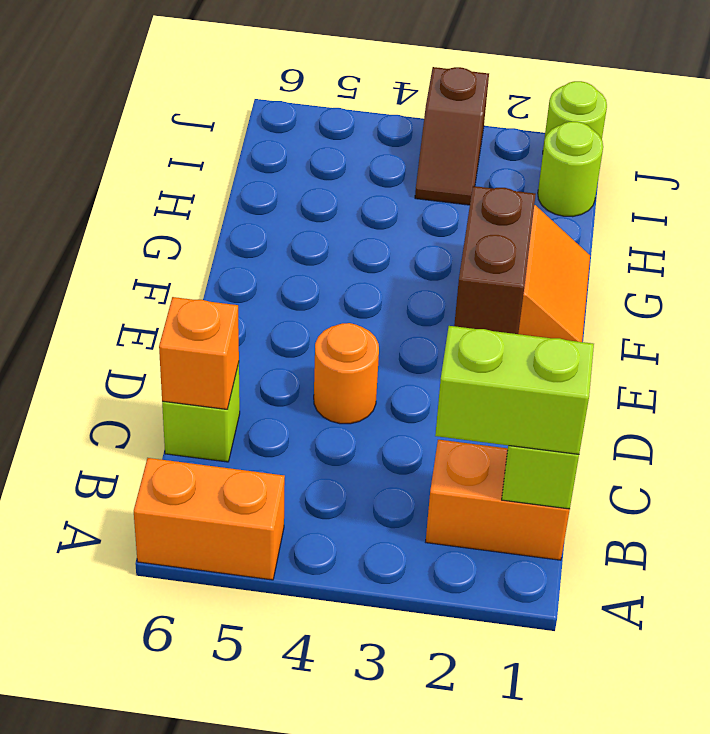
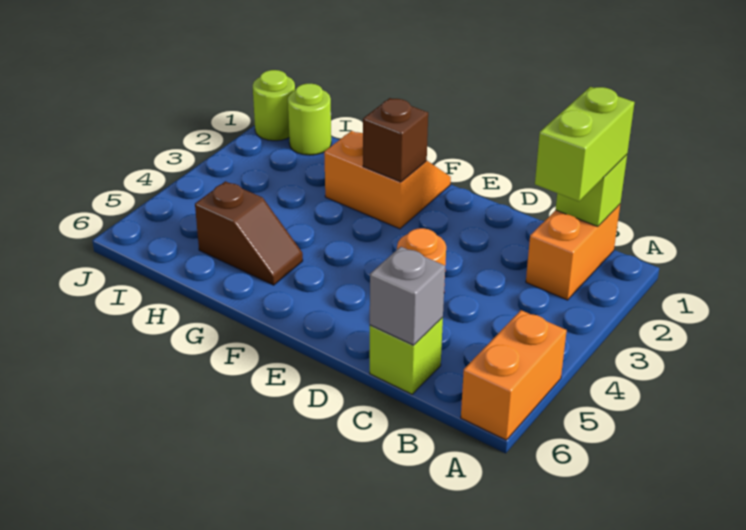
orange 1x1 brick [159,297,239,409] -> grey 1x1 brick [370,247,445,345]
brown 1x2 brick [454,186,536,334] -> brown 1x1 brick [363,98,428,182]
brown 1x2 slope [415,67,489,205] -> brown 1x2 slope moved to [195,181,303,285]

